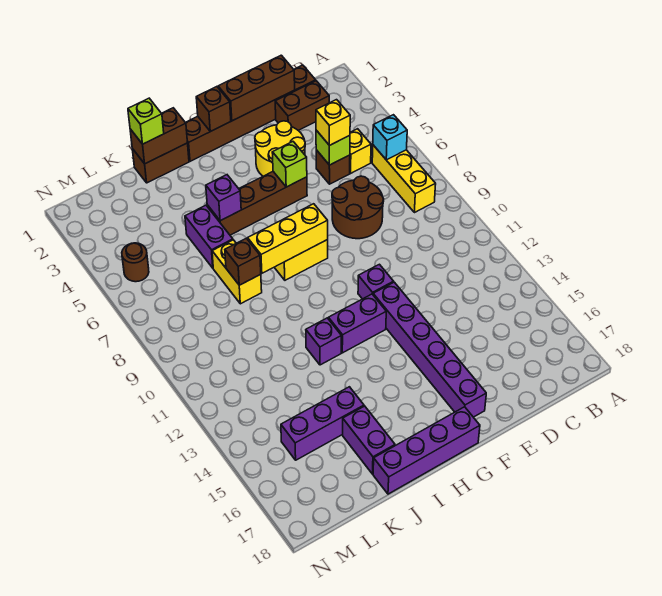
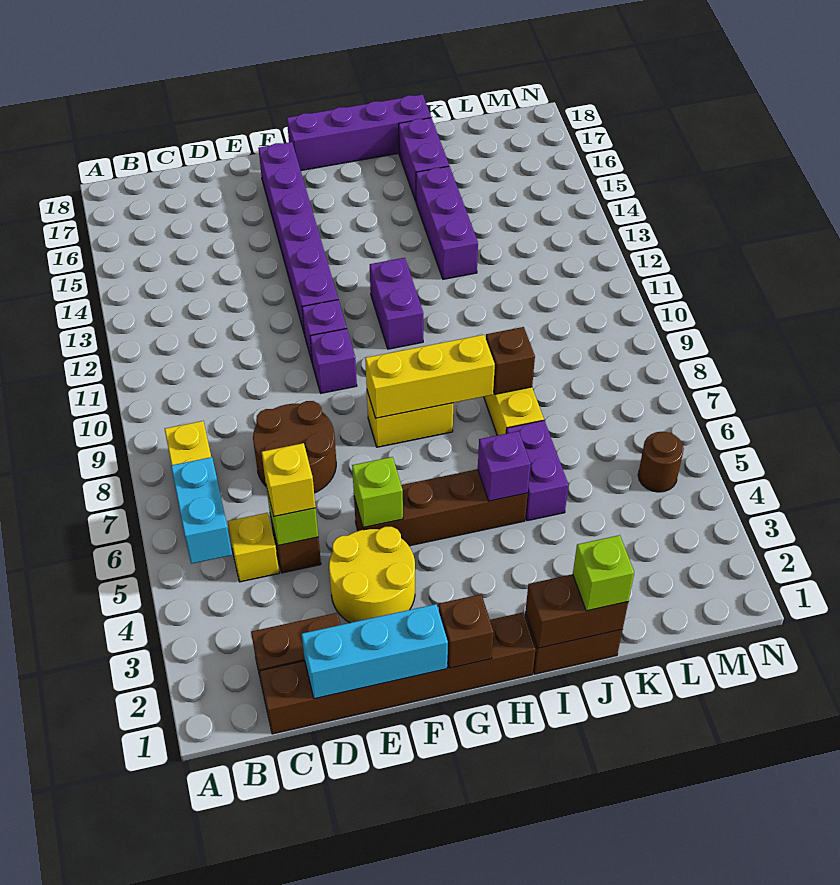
cyan 1x1 brick [373,115,407,160] -> cyan 1x2 brick [171,457,232,564]
brown 1x3 brick [218,55,295,121] -> cyan 1x3 brick [302,604,448,699]
purple 1x2 brick [328,294,386,353] -> purple 1x2 brick turned to [370,258,423,349]
purple 1x1 brick [306,318,341,365] -> purple 1x1 brick moved to [310,329,357,393]
purple 1x3 brick [281,387,364,460] -> purple 1x3 brick turned to [416,166,478,279]

